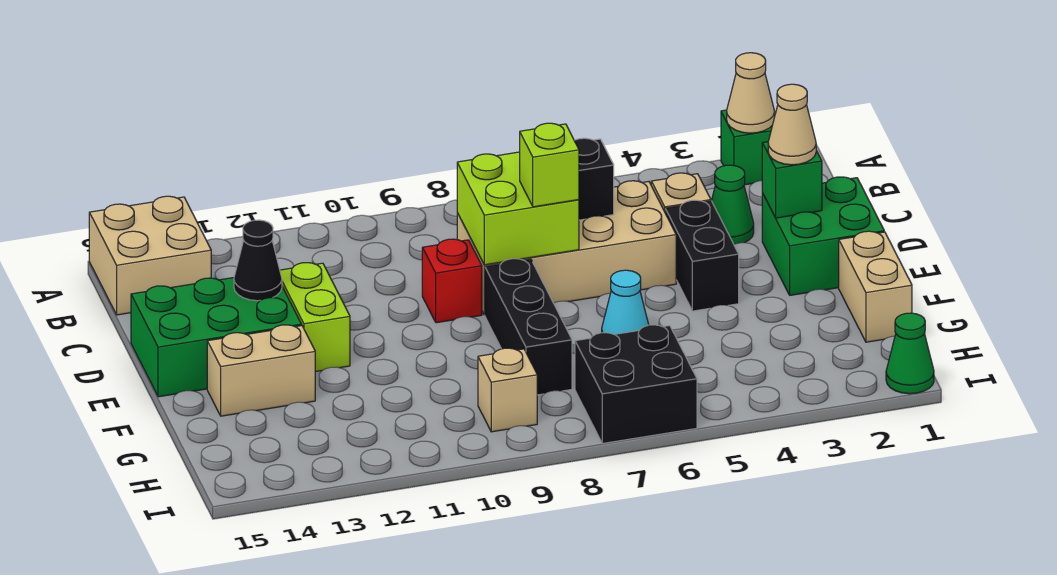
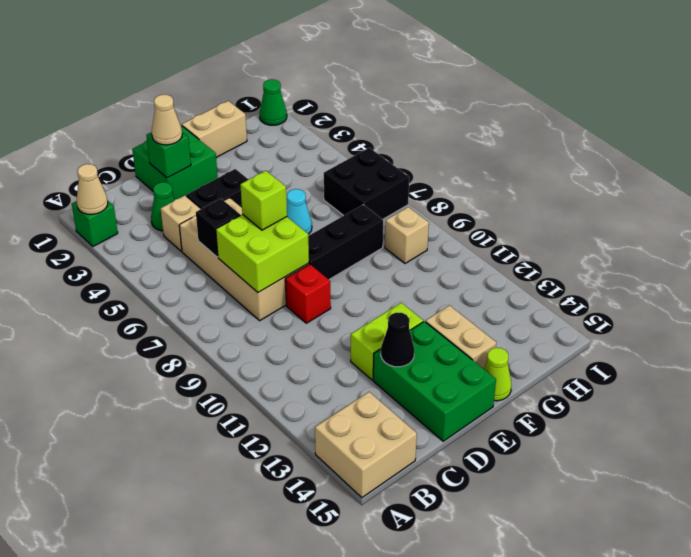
none -> lime 1x1 cone [484,348,511,401]

